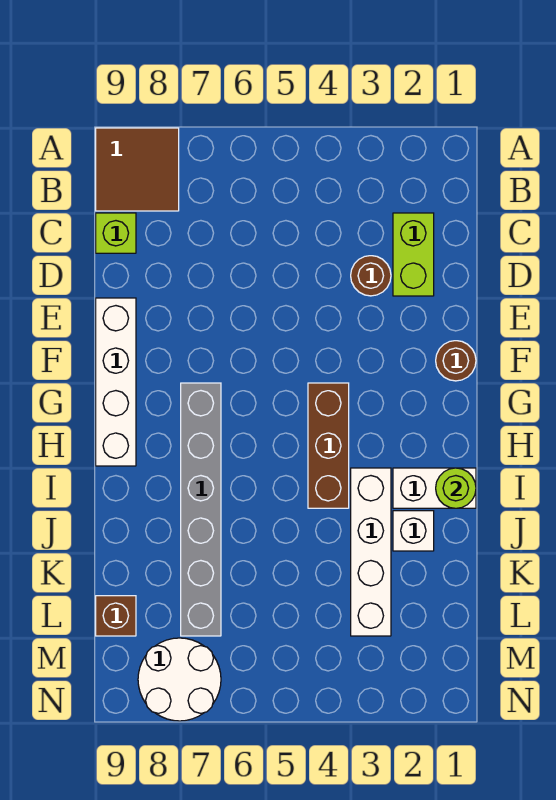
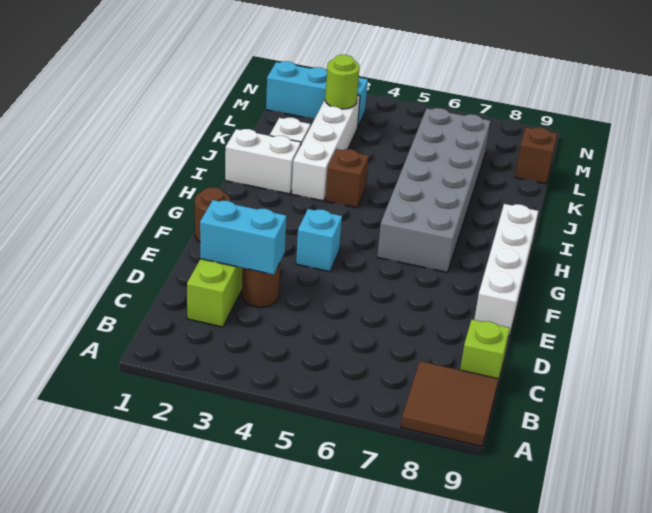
none -> cyan 1x2 brick [200,200,287,275]
none -> cyan 1x1 brick [296,209,342,272]
brown 1x3 brick [308,383,349,508] -> brown 1x1 brick [325,149,369,208]
grey 1x6 brick [181,383,221,636] -> grey 2x6 brick [377,108,490,272]
lime 1x1 round brick [436,468,476,508] -> lime 1x1 round brick moved to [325,55,360,109]
none -> cyan 1x3 brick [266,61,368,126]
white 2x2 round brick [138,638,221,721] -> none

